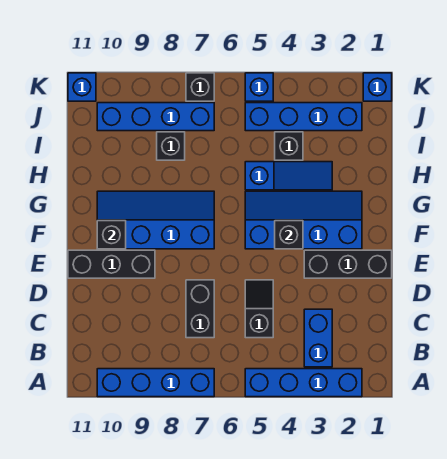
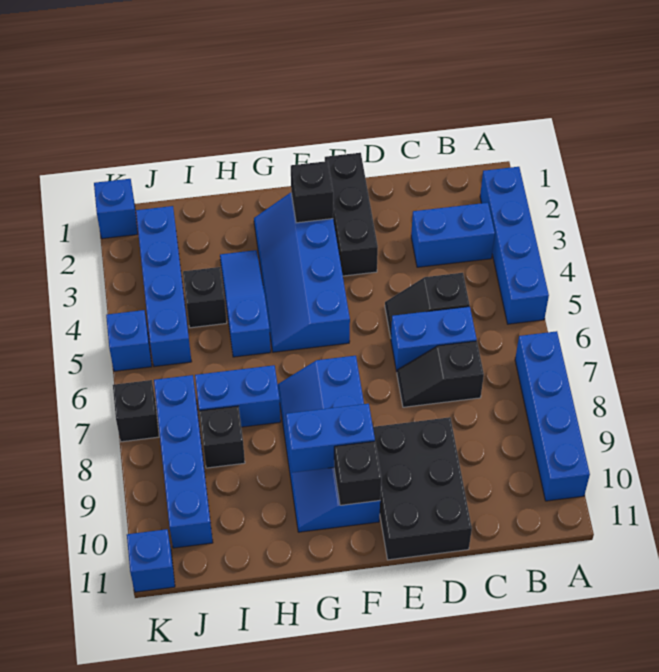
none -> blue 1x2 brick [391,306,477,371]
black 1x2 brick [186,280,214,338] -> black 1x2 slope [397,341,484,407]
black 1x3 brick [68,250,155,278] -> black 2x3 brick [373,417,472,560]
black 1x1 brick [275,221,303,249] -> black 1x1 brick moved to [291,161,333,223]
none -> blue 1x2 brick [286,404,375,473]
none -> blue 1x2 brick [195,365,281,427]

